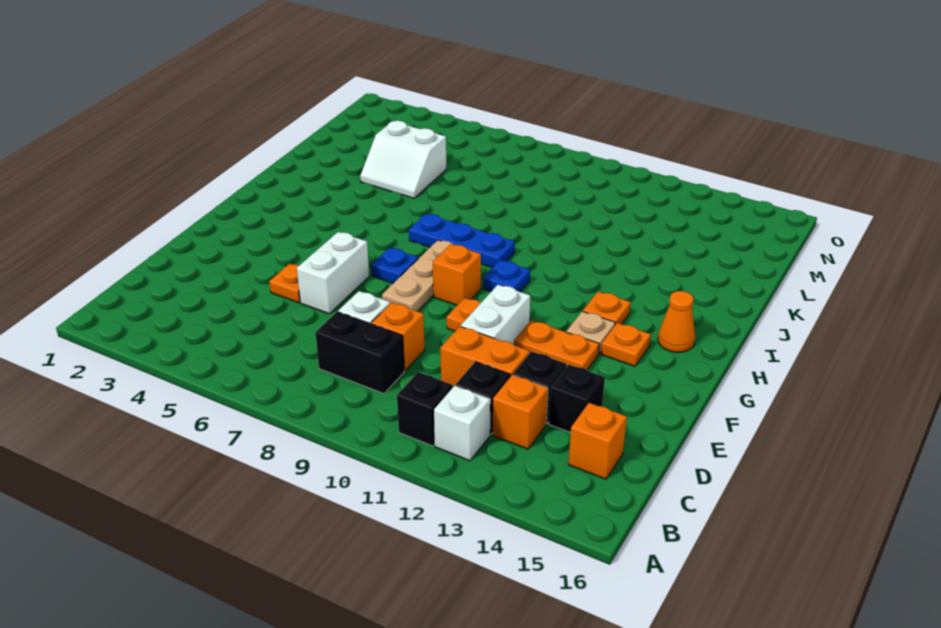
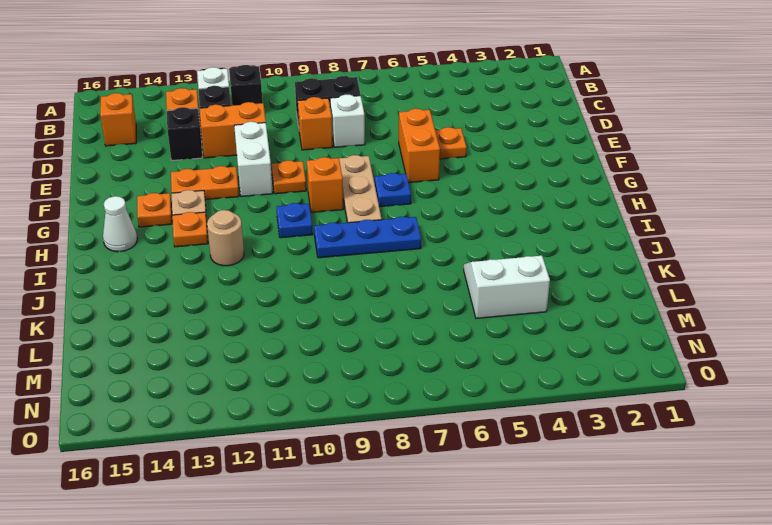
black 1x1 brick [549,365,605,433] -> none
white 1x2 brick [297,232,369,314] -> orange 1x2 brick [399,109,440,183]
orange 1x1 cone [658,291,695,352] -> white 1x1 cone [103,196,137,252]
none -> tan 1x1 round brick [207,210,244,266]

